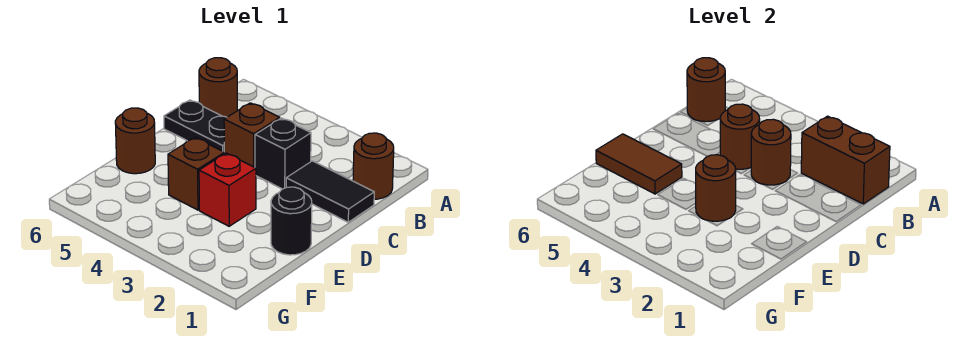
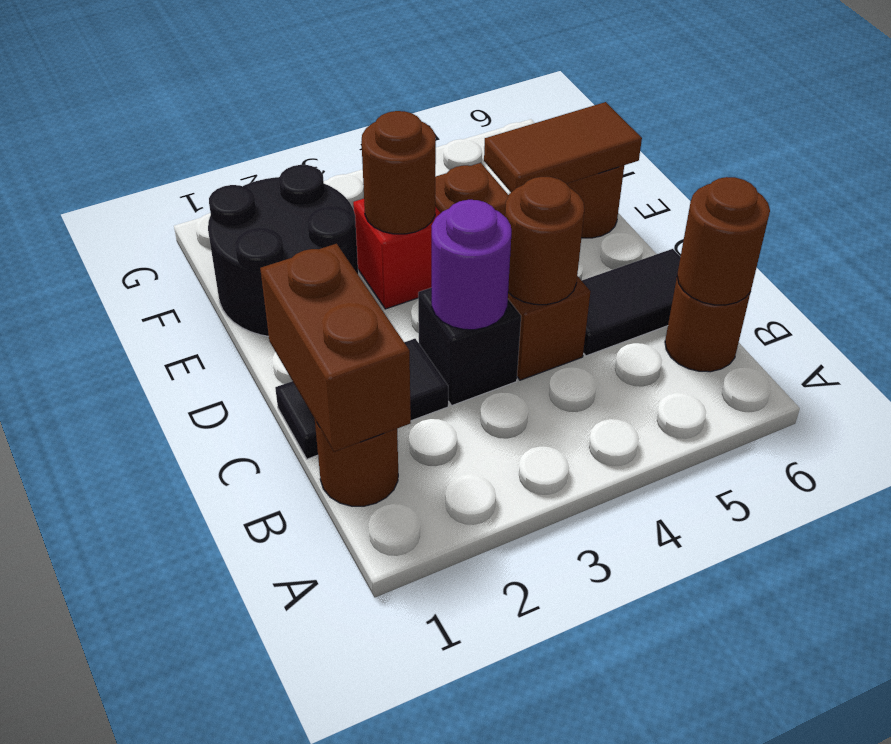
brown 1x2 brick [801,116,890,204] -> brown 1x2 brick turned to [260,244,411,452]
brown 1x1 round brick [751,119,791,185] -> purple 1x1 round brick [432,200,511,330]
black 1x2 plate [164,100,227,152] -> black 1x2 tile [581,249,680,356]
black 1x1 round brick [271,187,312,255] -> black 2x2 round brick [208,165,358,336]

